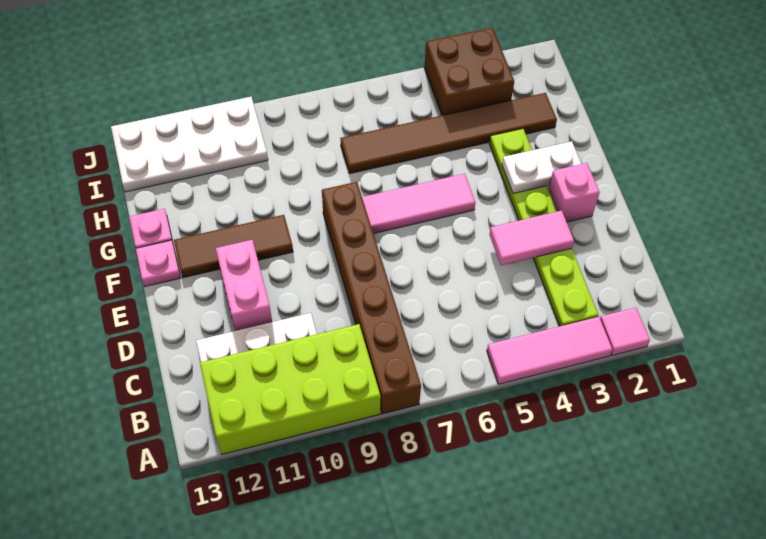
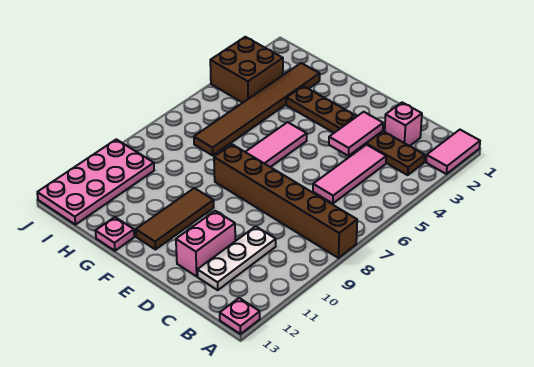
pink 1x1 tile [600,308,650,356] -> pink 1x2 tile [426,130,480,174]
pink 1x3 tile [487,317,612,384] -> pink 1x3 tile moved to [313,145,386,204]
lime 2x4 brick [200,324,381,454] -> none
lime 1x6 plate [489,129,598,326] -> brown 1x6 plate [286,86,425,175]
pink 1x2 brick [216,240,272,331] -> pink 1x2 brick turned to [176,211,235,276]
pink 1x1 brick [548,163,600,222] -> pink 1x1 brick moved to [385,102,422,146]
white 1x2 plate [502,141,581,194] -> none
pink 1x1 plate [136,240,181,286] -> pink 1x1 plate moved to [220,298,260,334]
white 2x4 plate [111,97,268,192] -> pink 2x4 plate [37,139,154,225]

